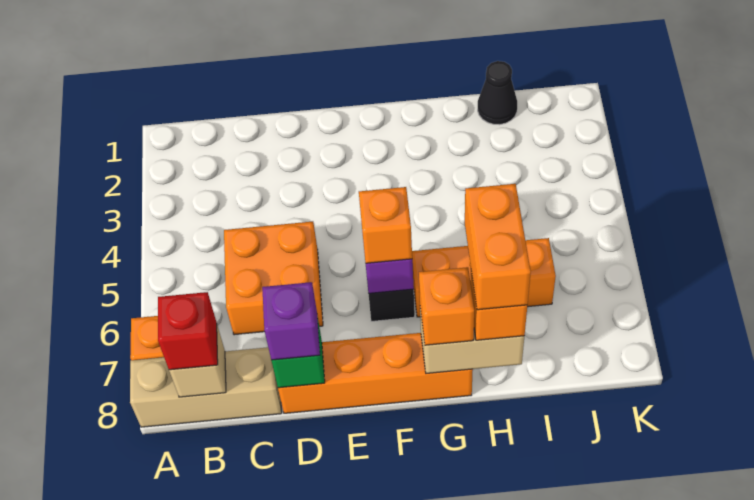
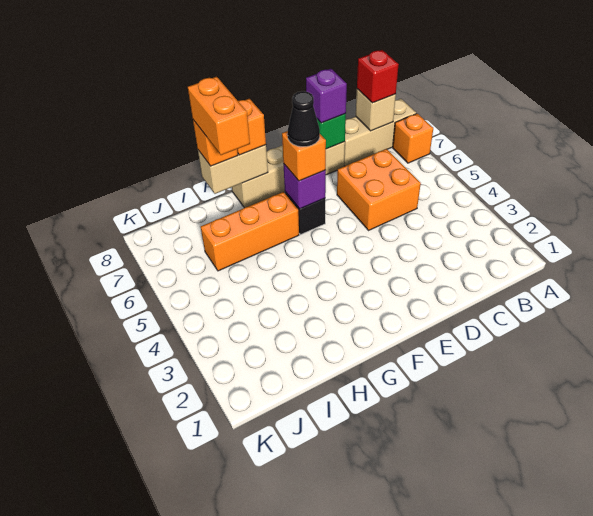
orange 1x4 brick [278,333,473,413] -> tan 1x4 brick [232,142,345,208]
black 1x1 cone [478,61,517,125] -> black 1x1 cone moved to [288,91,320,147]

